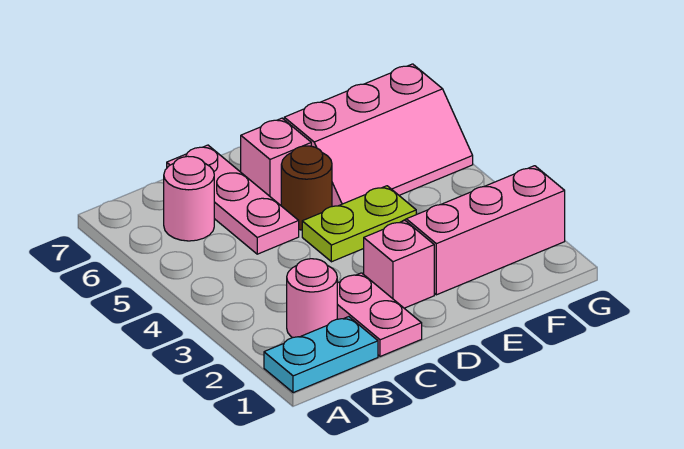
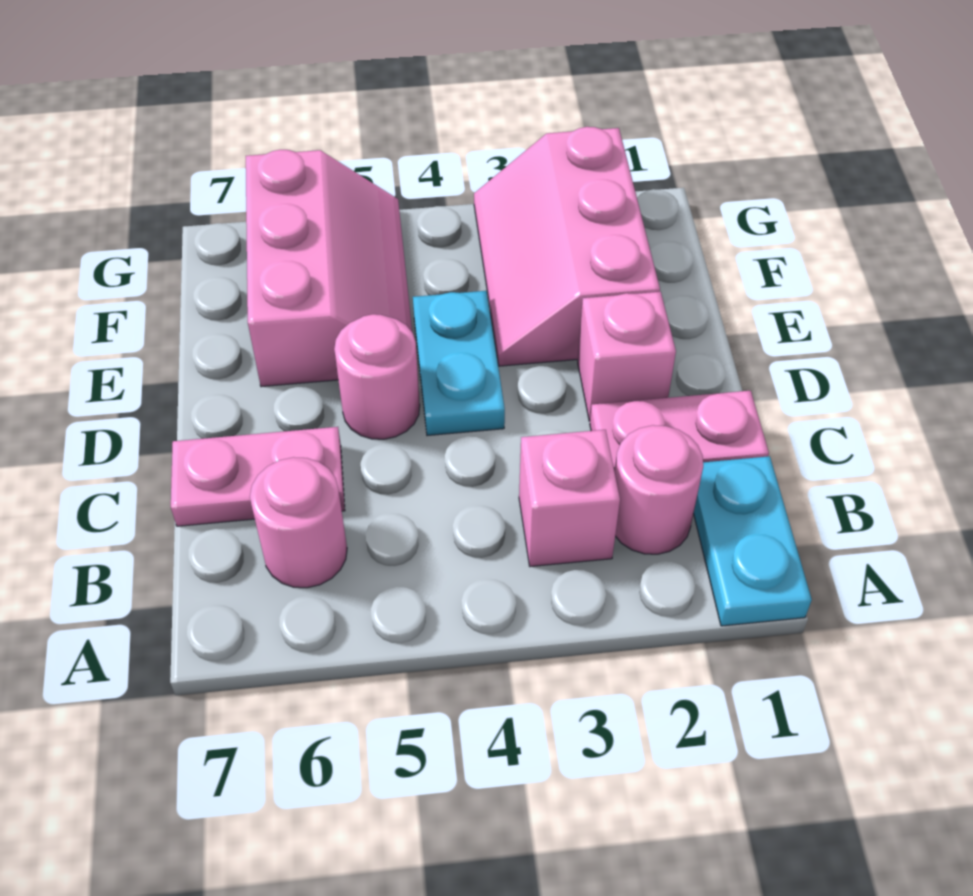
pink 1x3 plate [167,145,299,254] -> pink 1x2 plate [171,427,345,526]
lime 1x2 plate [302,186,416,262] -> cyan 1x2 plate [413,291,505,436]
brown 1x1 round brick [281,146,332,230] -> pink 1x1 round brick [334,314,420,439]
pink 1x1 brick [241,118,311,205] -> pink 1x1 brick moved to [519,430,620,567]

